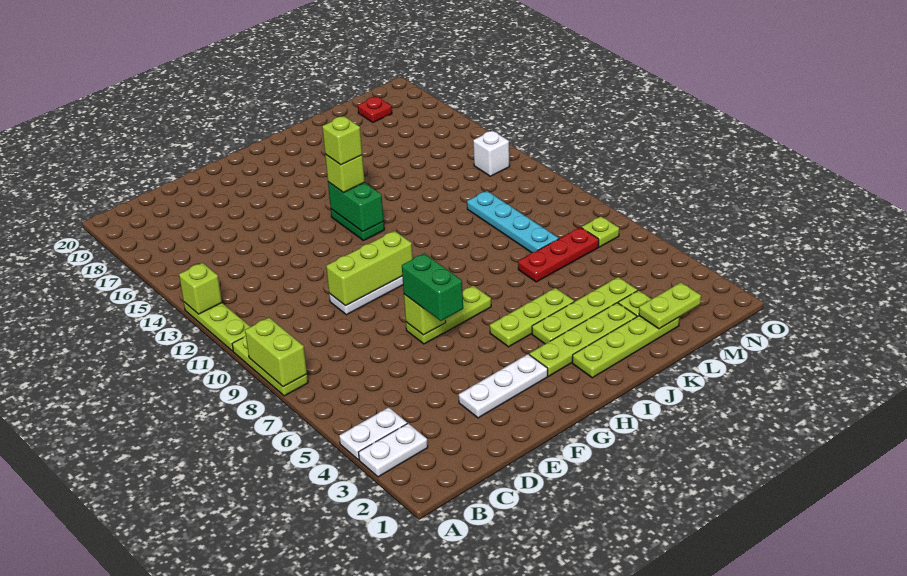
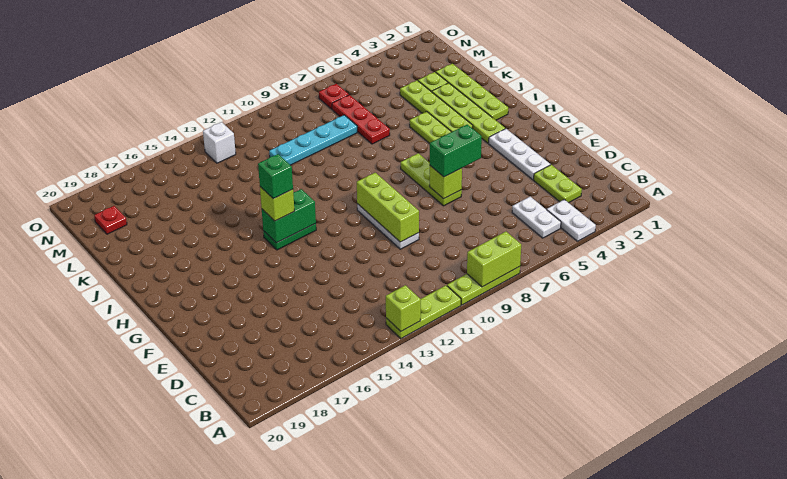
white 1x2 plate [358,423,428,477] -> white 1x2 plate moved to [512,197,561,238]
lime 1x1 brick [322,116,362,165] -> green 1x1 brick [258,154,293,199]
lime 1x2 plate [639,282,701,329] -> lime 1x2 plate moved to [534,165,582,203]
lime 1x1 plate [581,216,619,247] -> red 1x1 plate [319,84,349,109]

